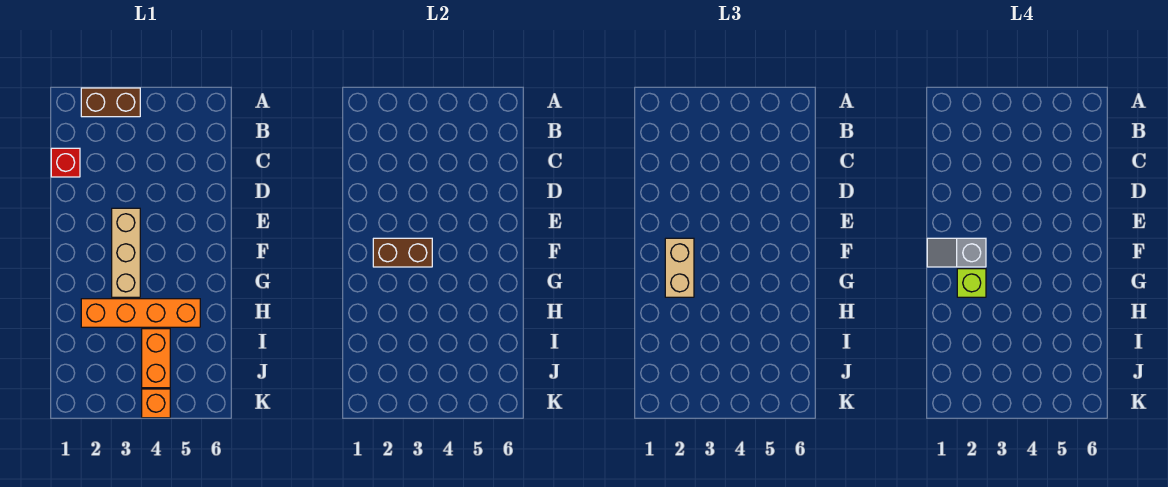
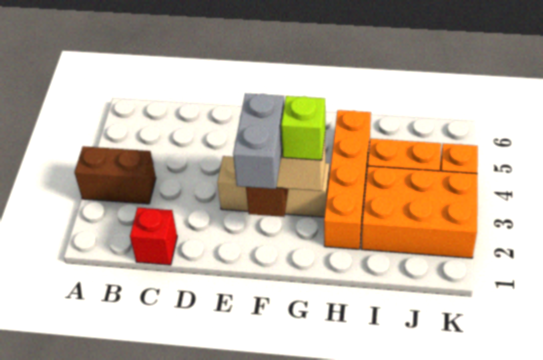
brown 1x2 brick [81,88,140,117] -> brown 1x2 brick turned to [75,146,156,204]
grey 1x2 slope [927,238,986,267] -> grey 1x2 brick [233,93,284,189]
none -> orange 2x3 brick [361,166,477,258]

